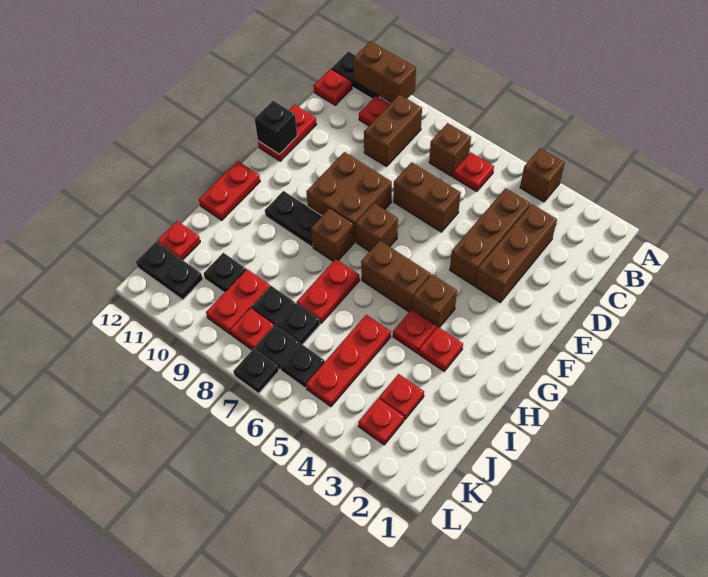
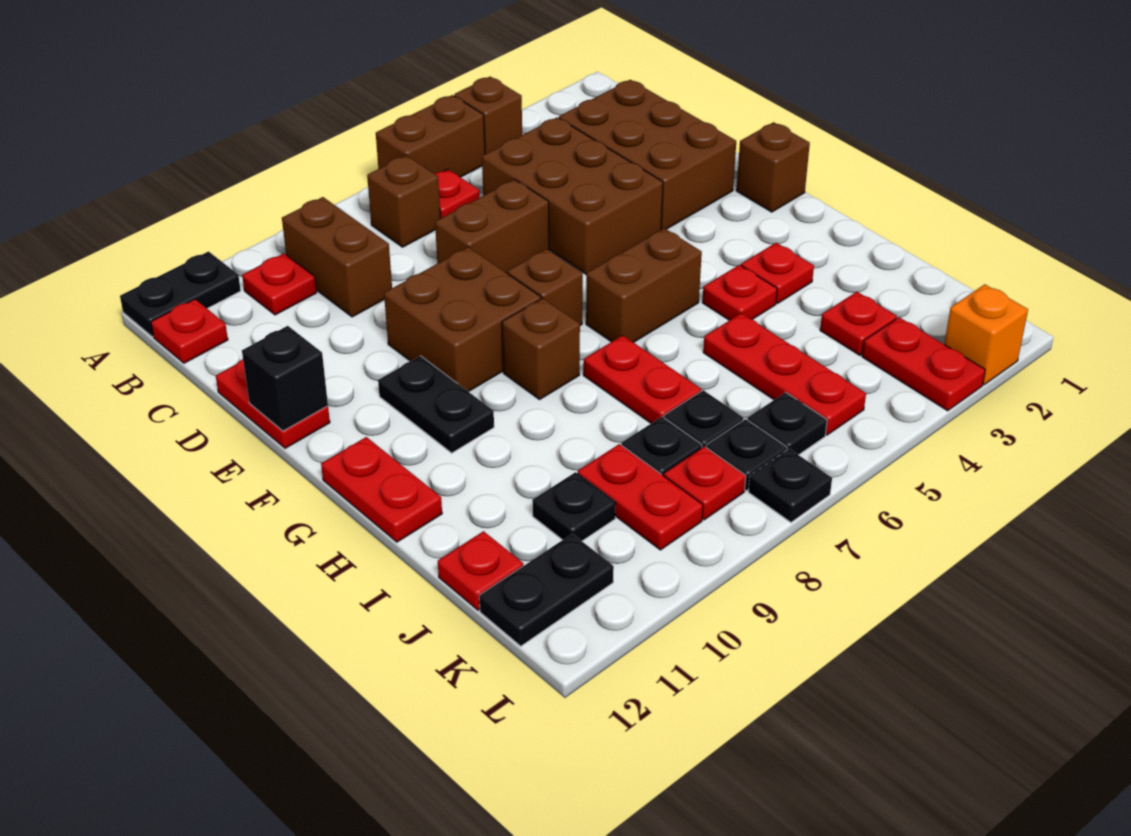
brown 1x2 brick [353,41,416,103] -> brown 1x2 brick moved to [376,95,485,177]
brown 1x3 brick [475,204,557,302] -> brown 2x3 brick [559,80,736,230]
brown 1x3 brick [450,188,530,286] -> brown 2x3 brick [482,117,663,275]
brown 1x1 brick [412,274,457,328] -> brown 1x1 brick moved to [736,122,810,212]
black 1x2 plate [265,191,322,247] -> black 1x2 plate turned to [378,356,494,453]
red 1x1 plate [359,398,404,445] -> red 1x2 plate [862,317,985,411]
none -> orange 1x1 brick [944,284,1028,385]

